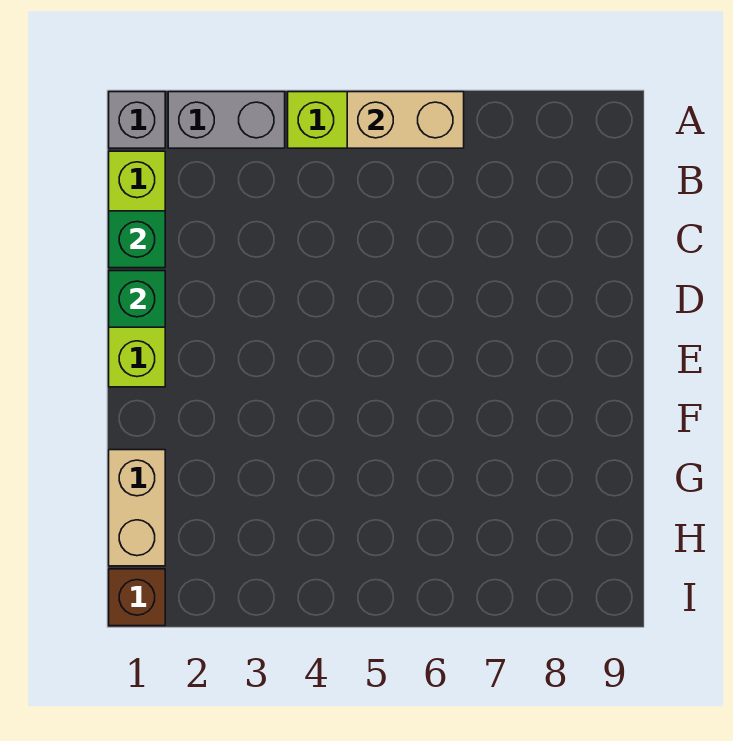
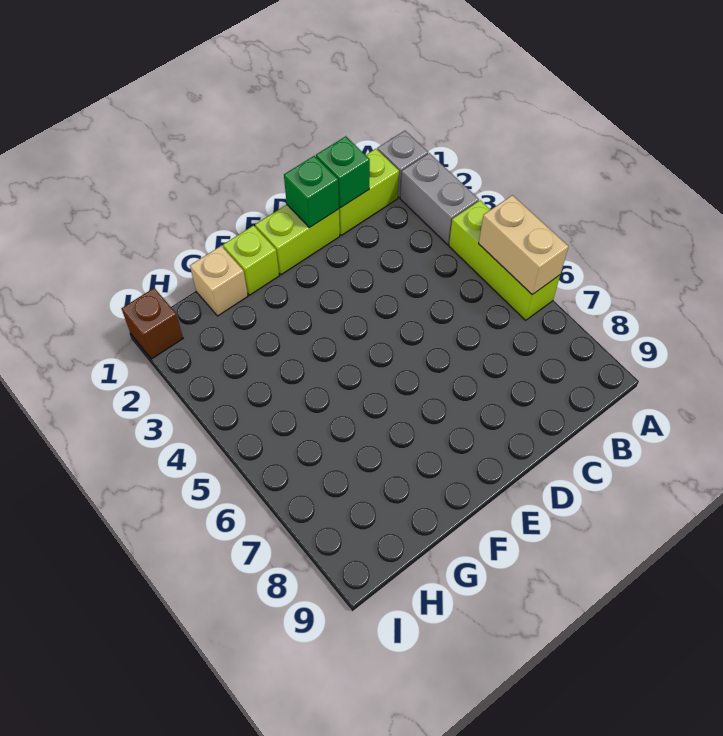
none -> lime 1x1 brick [223,226,279,295]
tan 1x2 brick [109,450,165,566] -> tan 1x1 brick [190,246,248,316]

